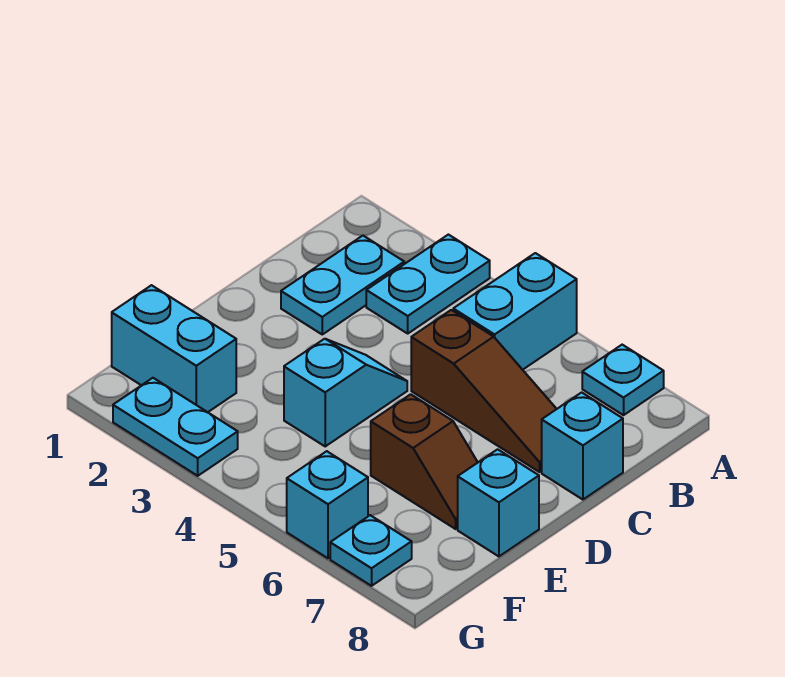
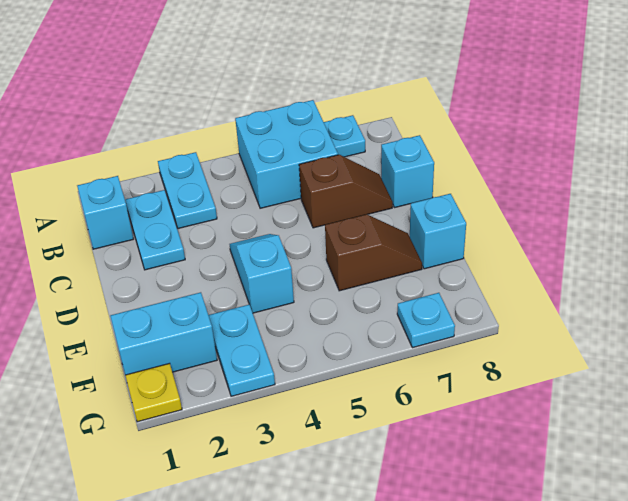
cyan 1x2 brick [453,253,577,370] -> cyan 2x2 brick [235,100,338,208]
brown 1x3 slope [411,310,556,472] -> brown 1x2 slope [299,155,393,228]
none -> yellow 1x1 plate [125,363,182,422]
cyan 1x2 plate [113,378,238,476] -> cyan 1x2 plate turned to [209,304,275,396]
cyan 1x1 brick [287,451,368,558] -> cyan 1x1 brick moved to [77,176,133,249]

